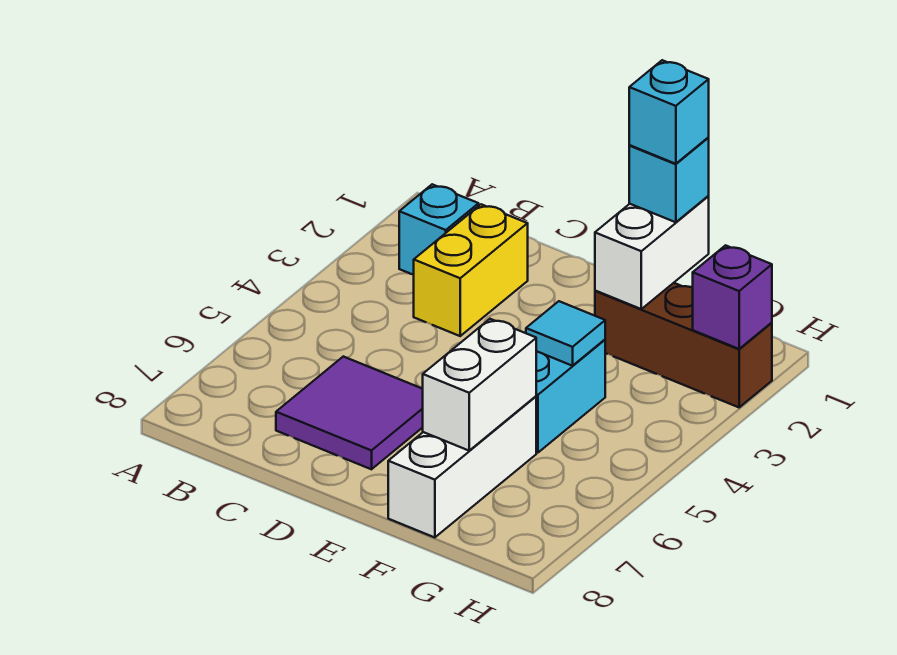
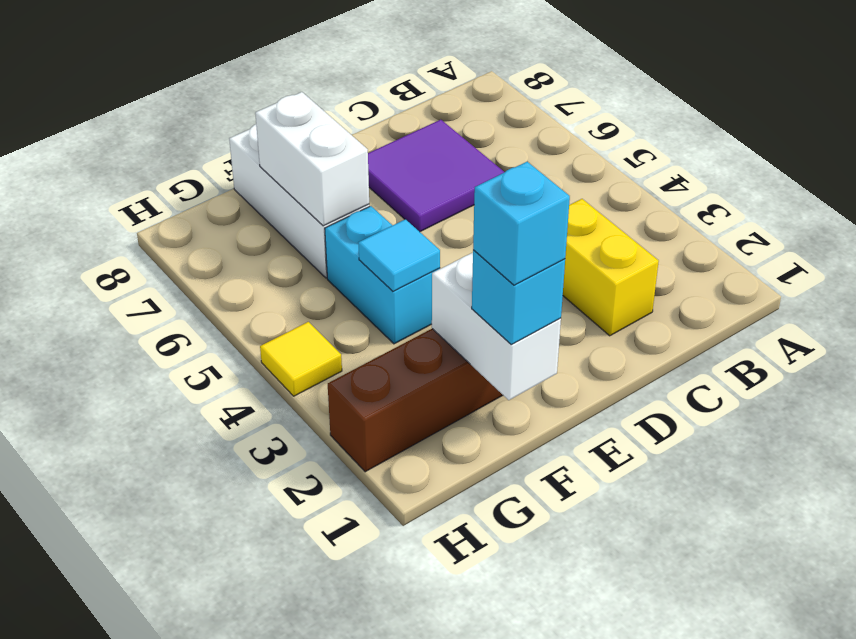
cyan 1x1 brick [399,184,479,275] -> none
purple 1x1 brick [693,245,772,349] -> none
none -> yellow 1x1 tile [260,322,342,396]

